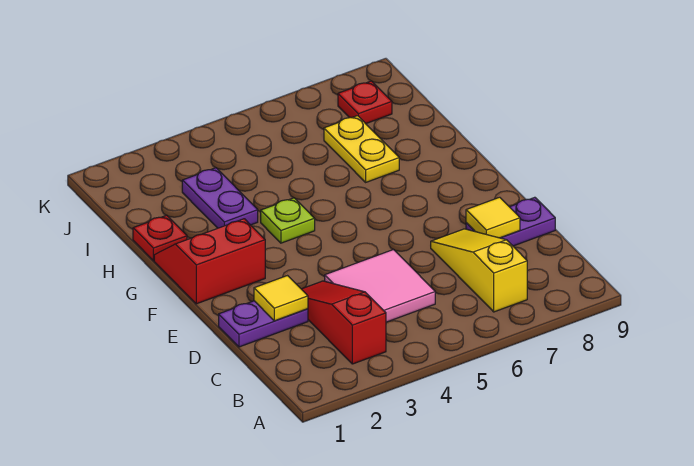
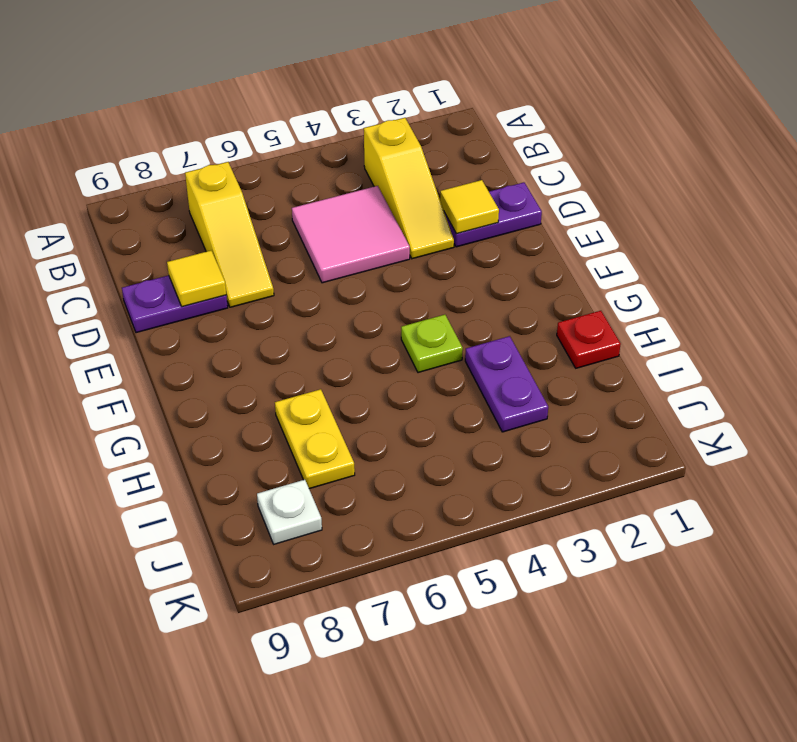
red 1x3 slope [302,281,386,364] -> yellow 1x3 slope [364,118,454,259]
red 2x2 slope [154,219,265,304] -> none
red 1x1 plate [338,81,392,124] -> white 1x1 plate [257,480,322,544]

